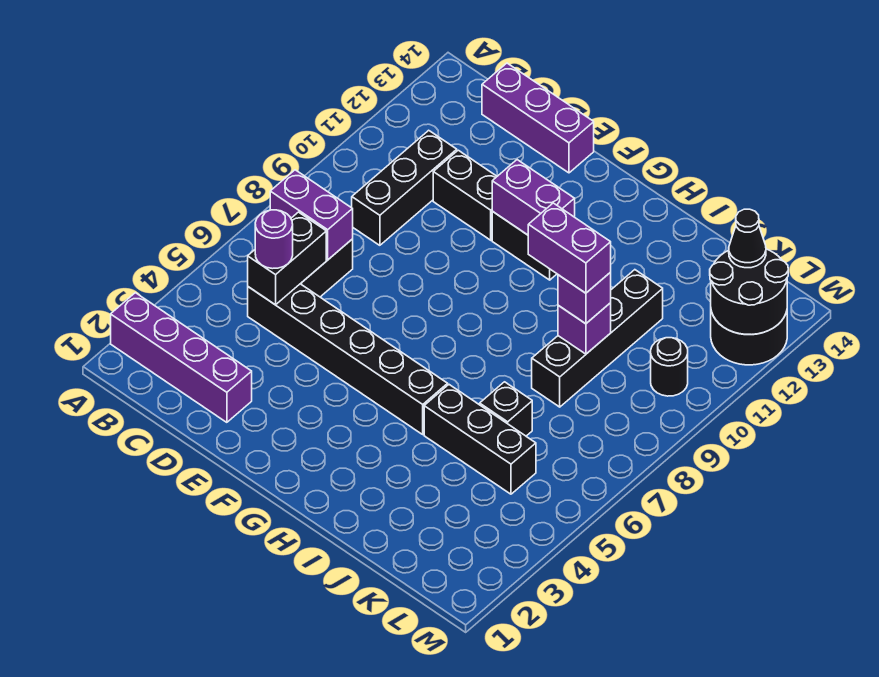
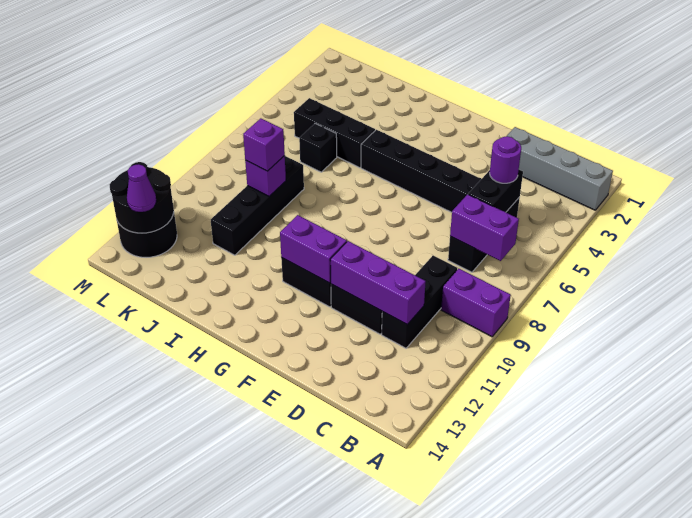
purple 1x4 brick [111,293,252,422] -> grey 1x4 brick [506,127,613,210]
purple 1x3 brick [482,63,594,173] -> purple 1x3 brick moved to [330,241,426,324]
purple 1x2 brick [528,203,611,293] -> purple 1x2 brick moved to [441,269,511,337]
black 1x1 round brick [651,338,688,396] -> none
black 1x1 cone [729,209,766,268] -> purple 1x1 cone [127,164,156,212]

